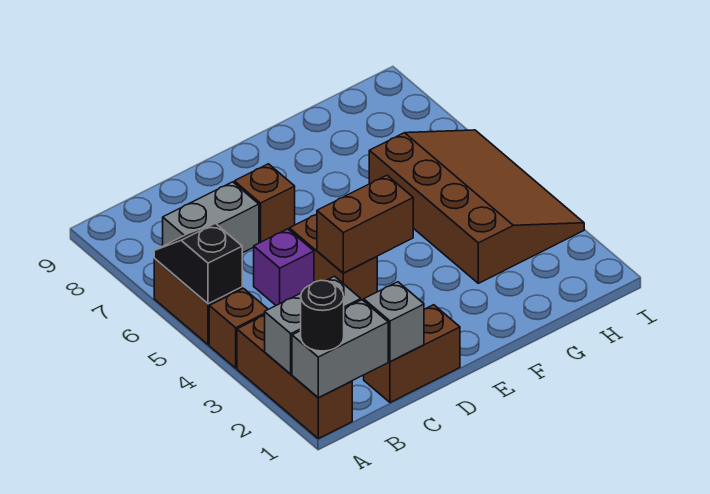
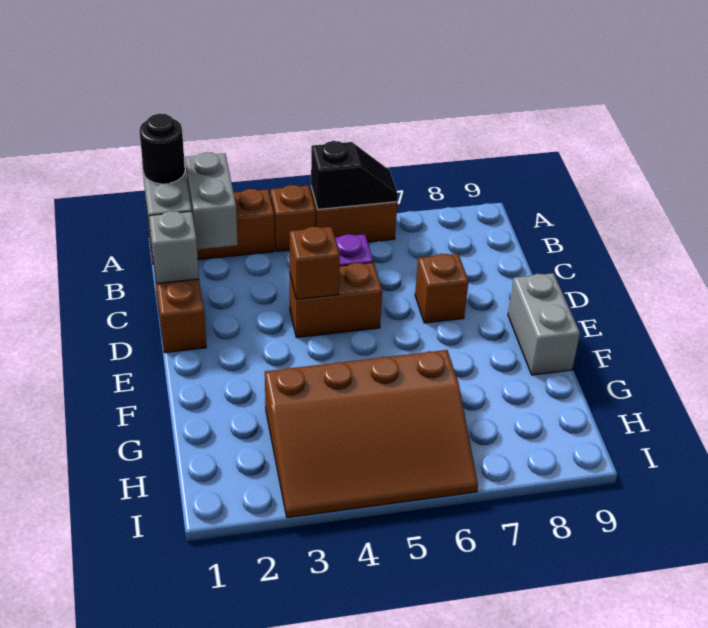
grey 1x2 brick [163,182,259,253] -> grey 1x2 brick moved to [508,273,580,375]
brown 1x2 brick [317,175,413,273] -> brown 1x1 brick [289,227,340,299]

